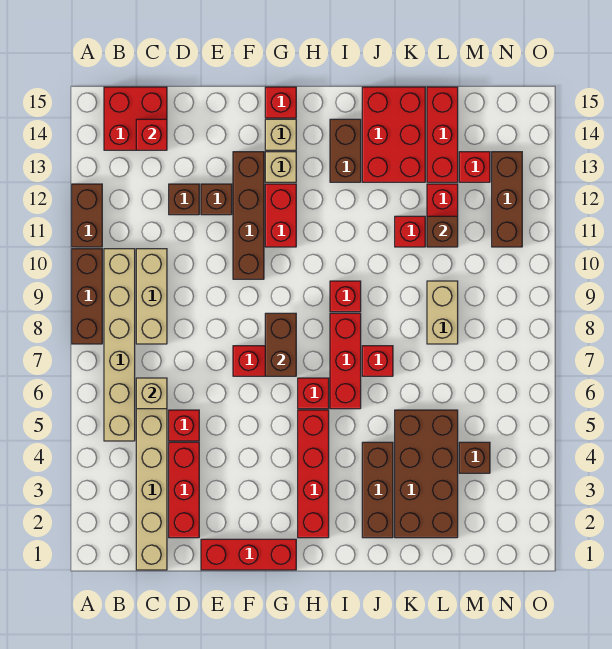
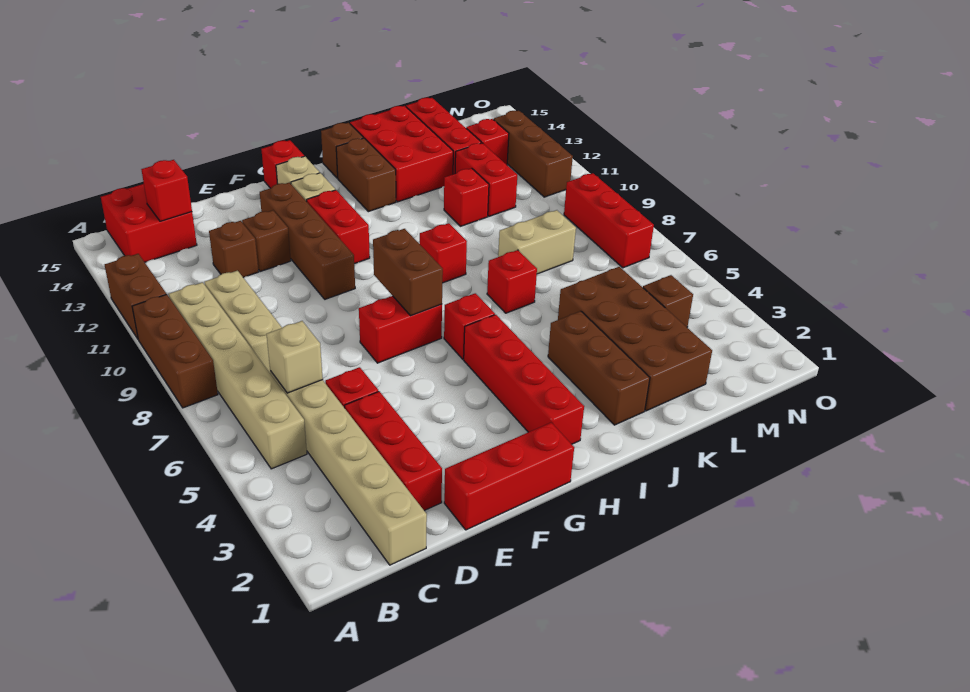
red 1x3 brick [330,313,361,409] -> red 1x3 brick moved to [564,173,654,268]
tan 1x2 brick [427,281,458,344] -> tan 1x2 brick turned to [498,210,576,274]
brown 1x1 brick [427,216,458,247] -> brown 1x1 brick moved to [321,123,363,178]

